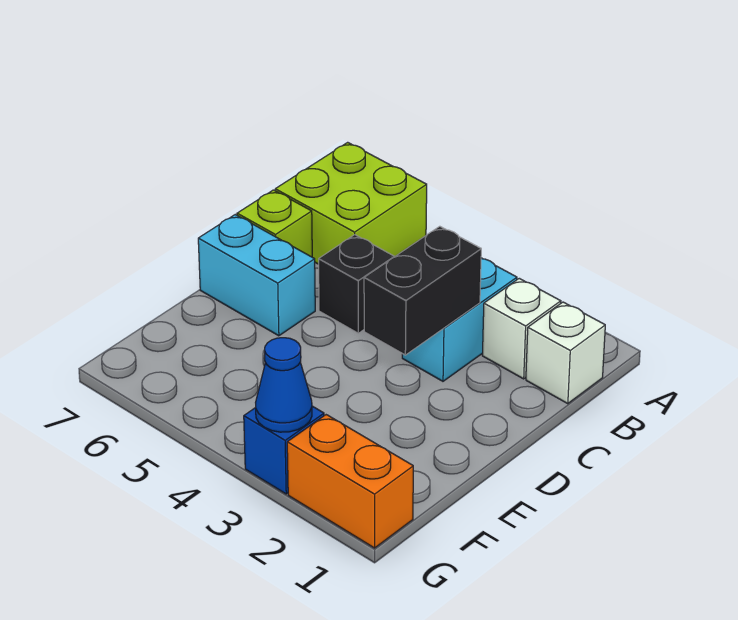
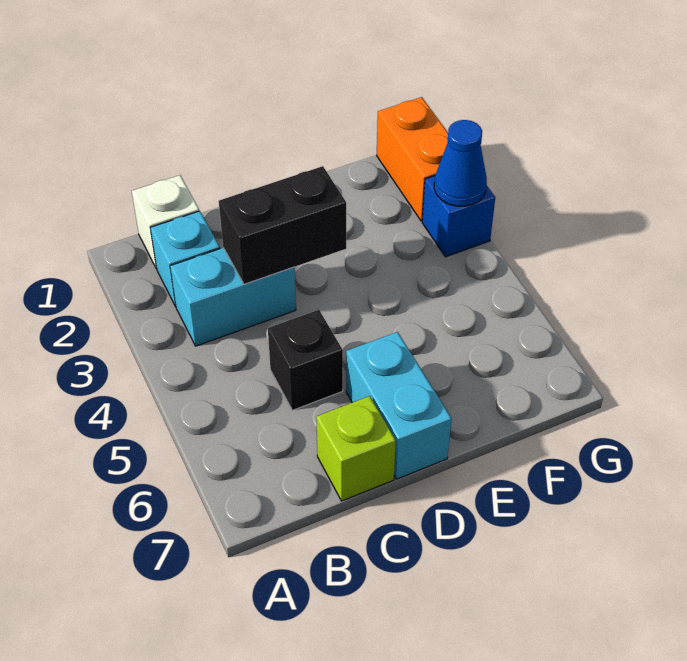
lime 2x2 brick [275,142,427,264] -> none
white 1x1 brick [482,278,561,379] -> cyan 1x1 brick [151,211,220,307]

